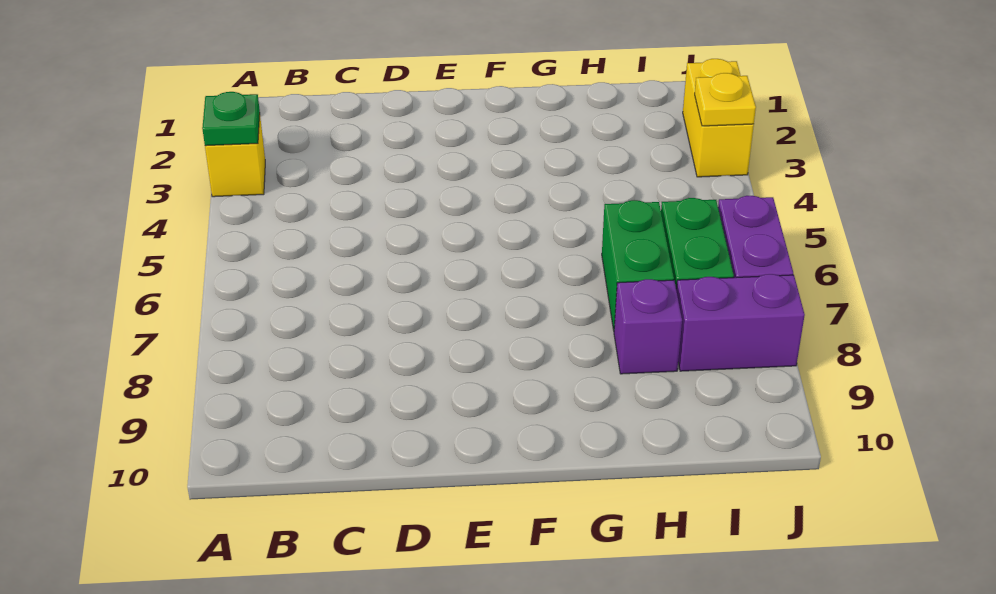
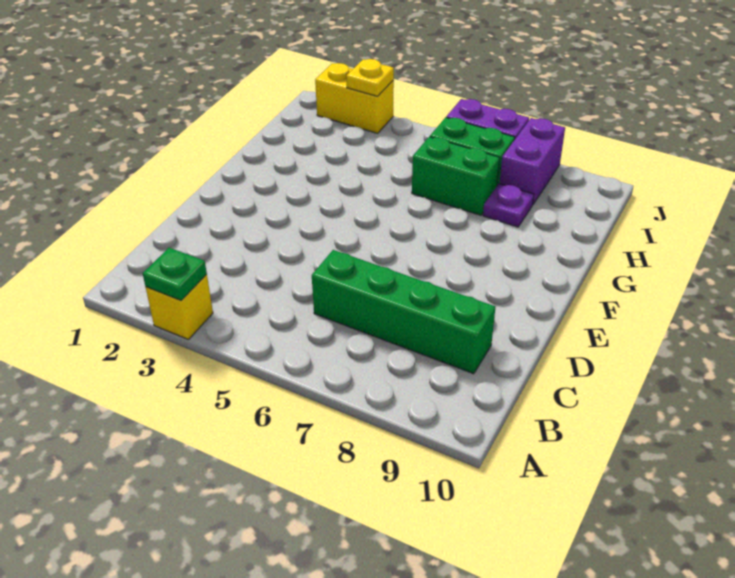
none -> green 1x4 brick [312,250,495,374]
purple 1x1 brick [614,279,682,374] -> purple 1x1 plate [483,183,534,227]

